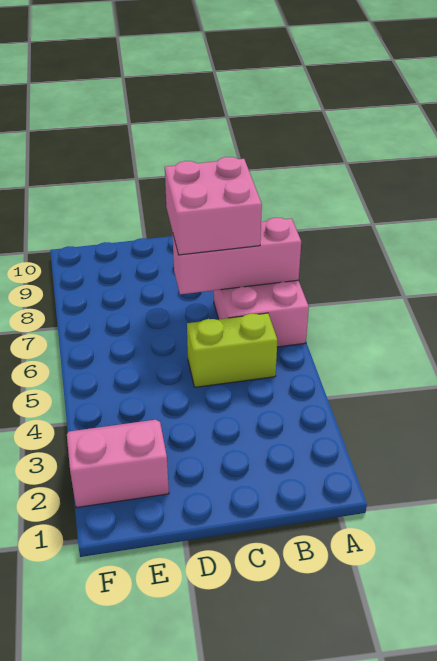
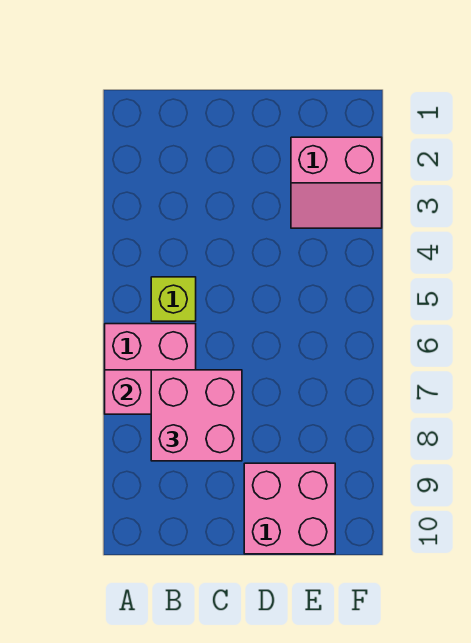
lime 1x2 brick [187,313,277,387] -> lime 1x1 brick [151,277,196,321]
none -> pink 2x2 brick [244,463,335,554]

